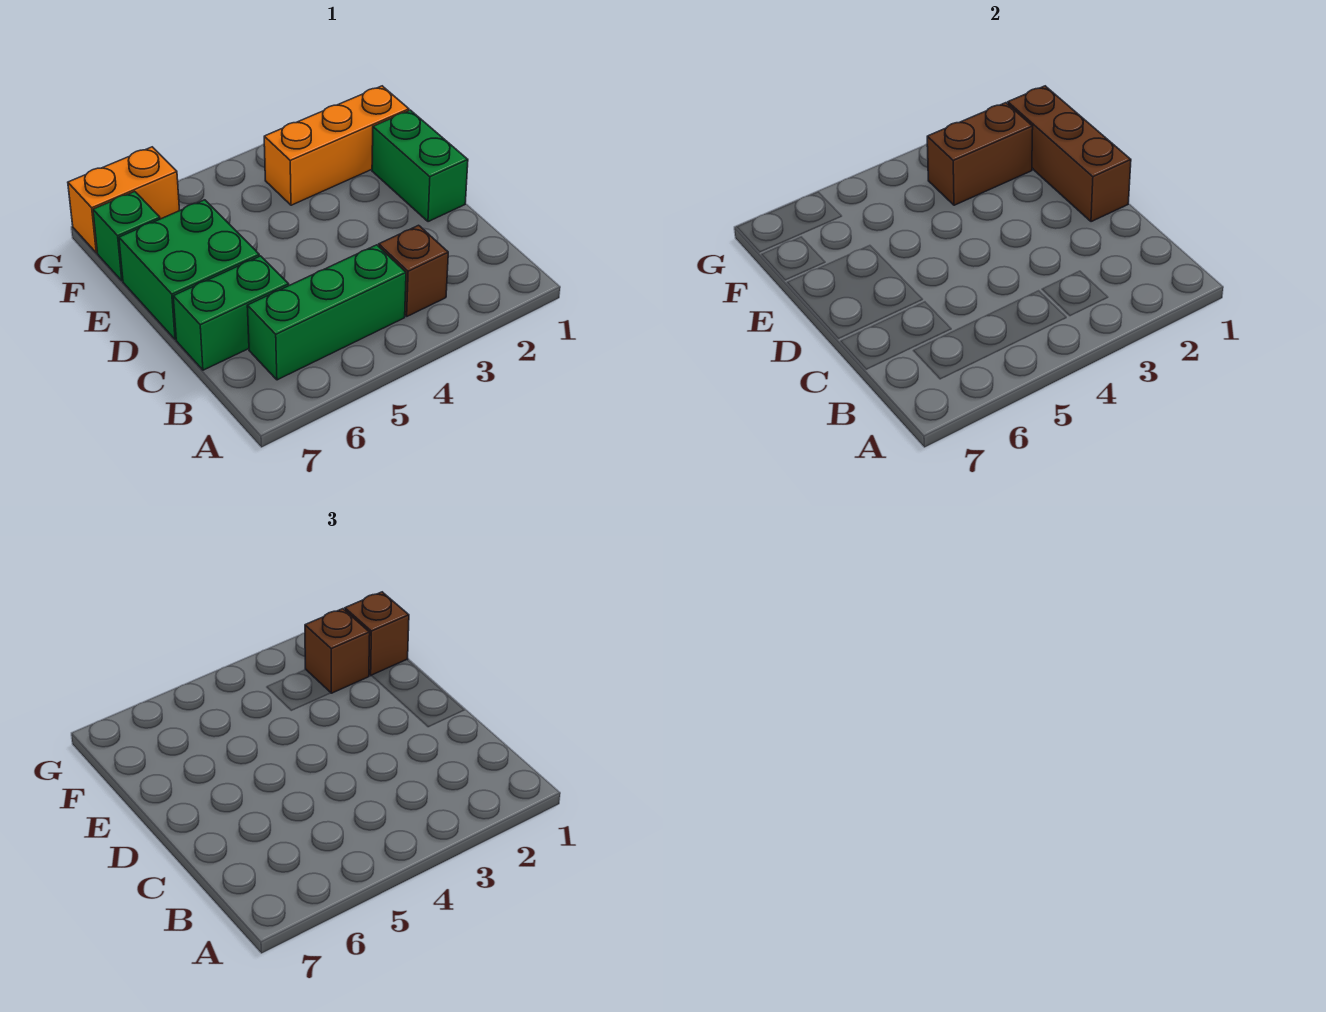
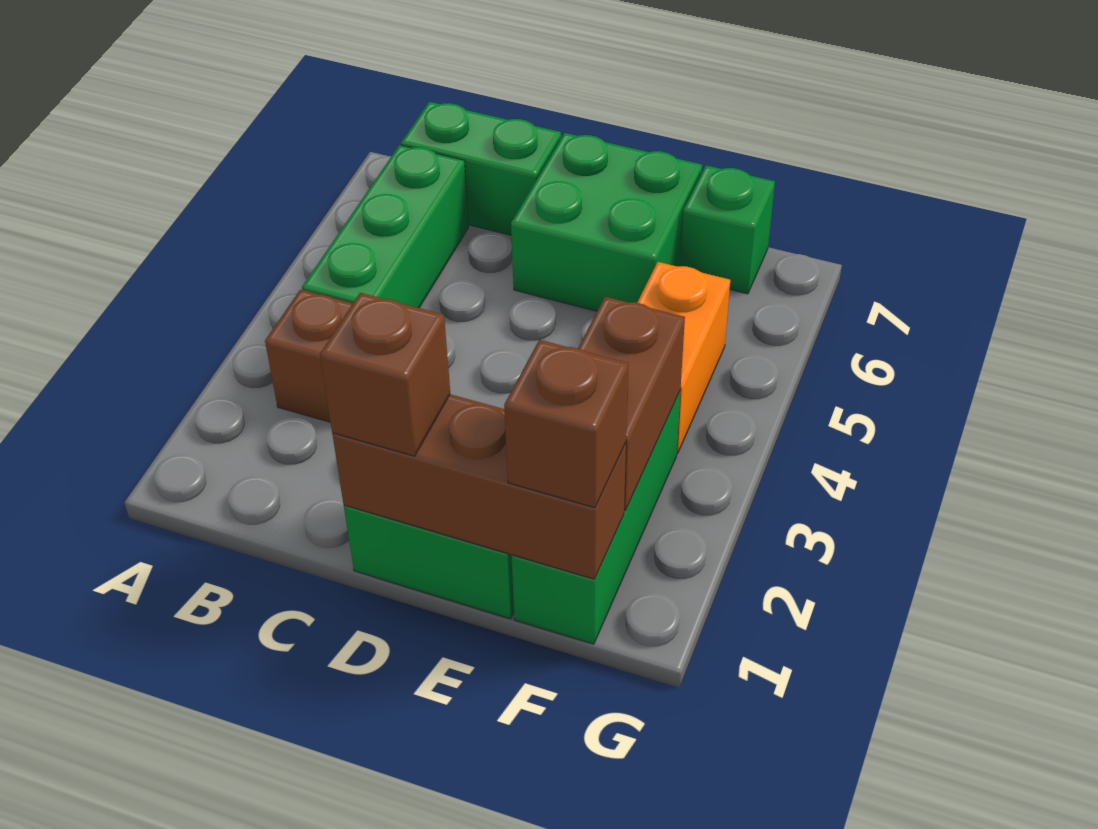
green 1x2 brick [173,256,289,370] -> green 1x2 brick turned to [401,102,561,235]
orange 1x3 brick [264,86,409,205] -> green 1x3 brick [511,392,680,644]
brown 1x1 brick [305,609,370,693] -> brown 1x1 brick moved to [320,293,450,456]
orange 1x2 brick [68,147,180,253] -> orange 1x2 brick moved to [637,262,730,454]

